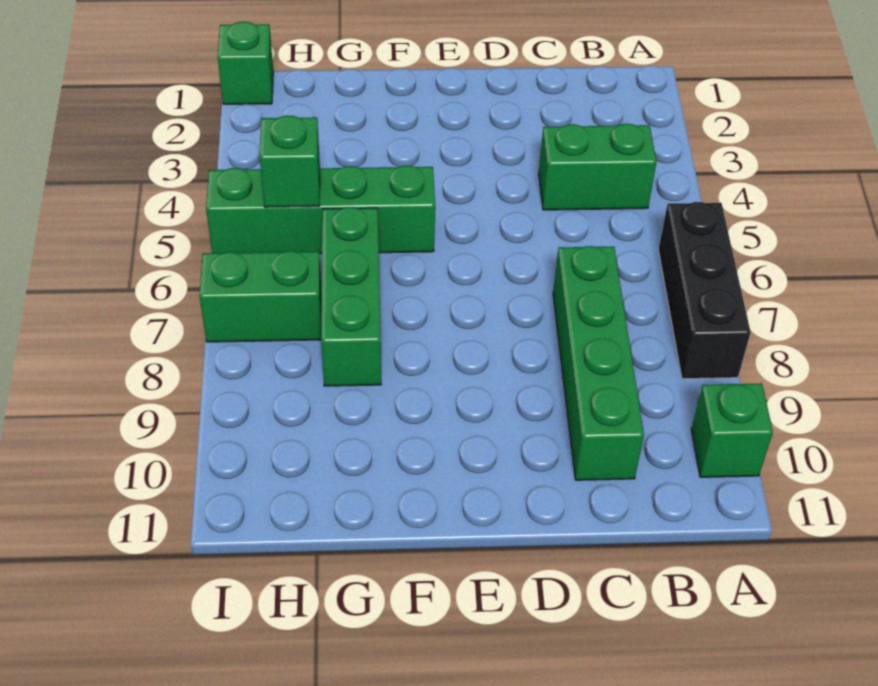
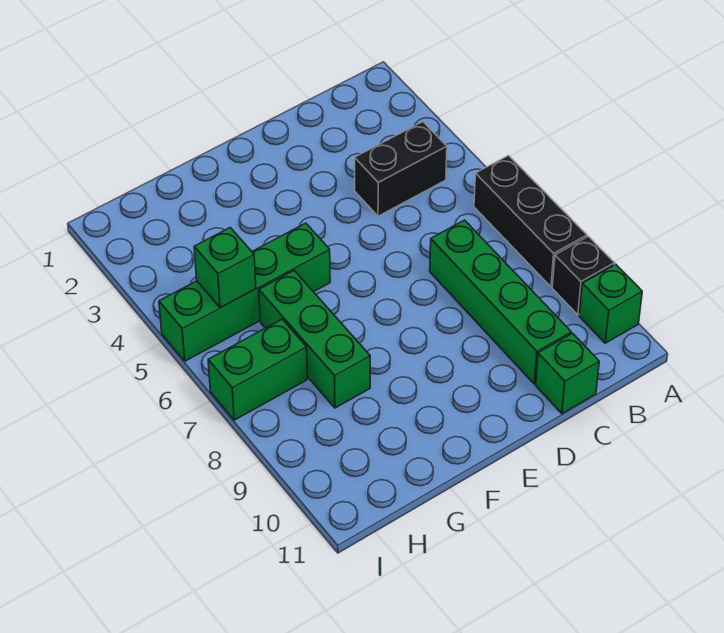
none -> black 1x1 brick [552,237,615,315]
green 1x2 brick [539,124,657,210] -> black 1x2 brick [355,122,447,216]
green 1x1 brick [218,22,273,104] -> green 1x1 brick moved to [536,333,599,414]

